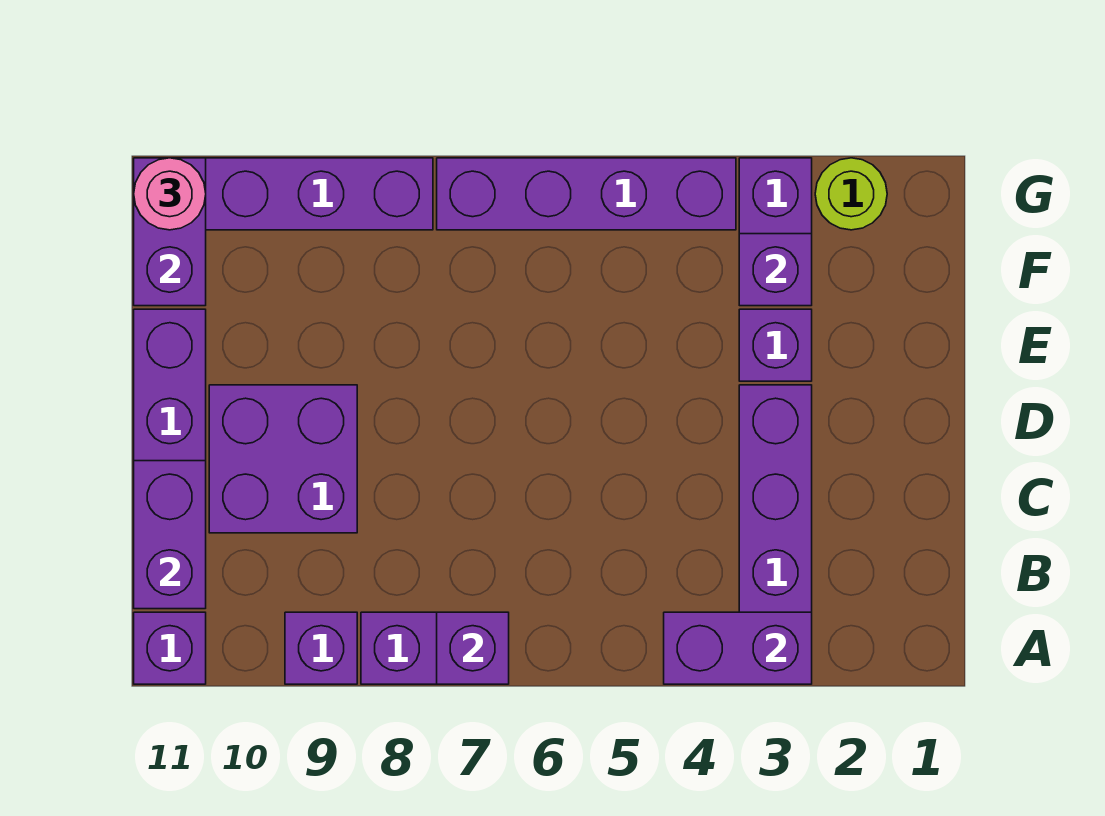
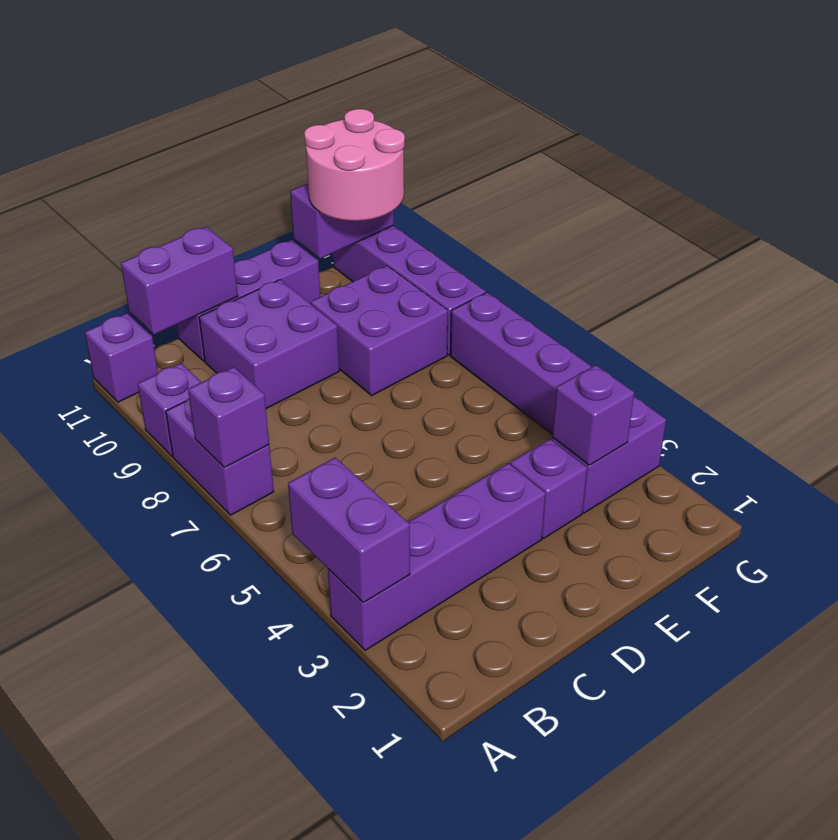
none -> purple 2x2 brick [311,266,448,396]
lime 1x1 round brick [815,158,887,230] -> none
pink 1x1 round brick [134,158,206,230] -> pink 2x2 round brick [304,109,405,221]

